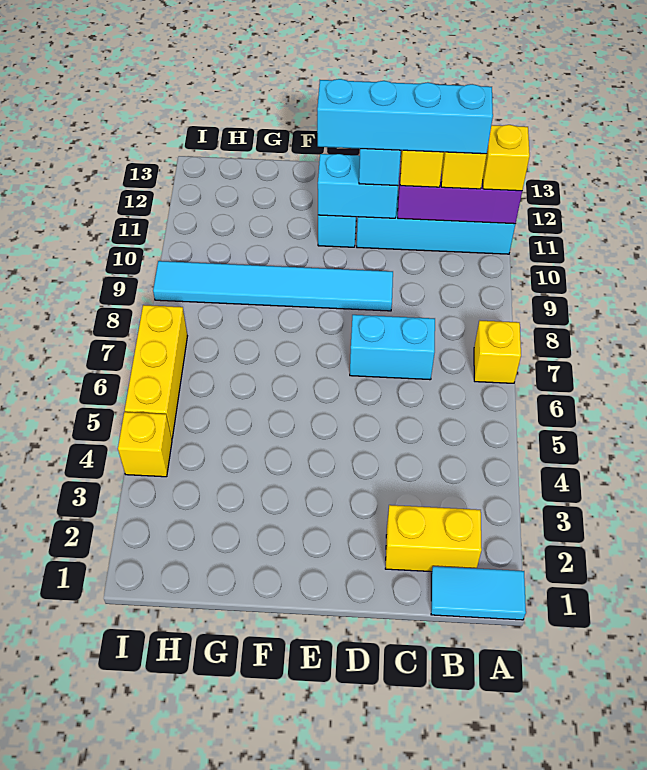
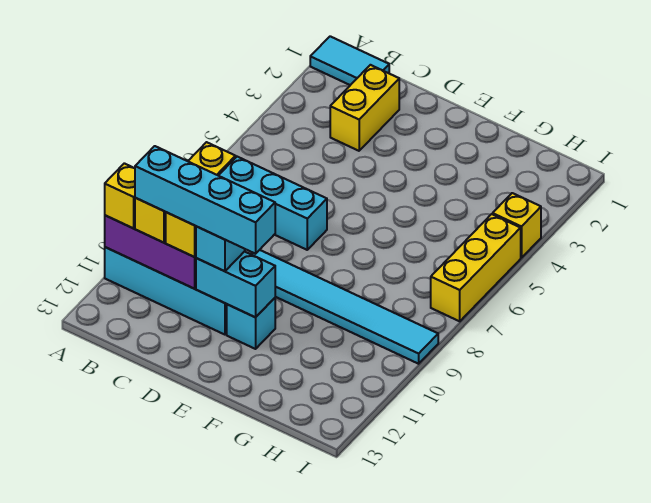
yellow 1x2 brick [385,505,482,572] -> yellow 1x2 brick turned to [330,65,399,151]
cyan 1x2 brick [350,315,435,380] -> cyan 1x3 brick [218,157,327,250]

